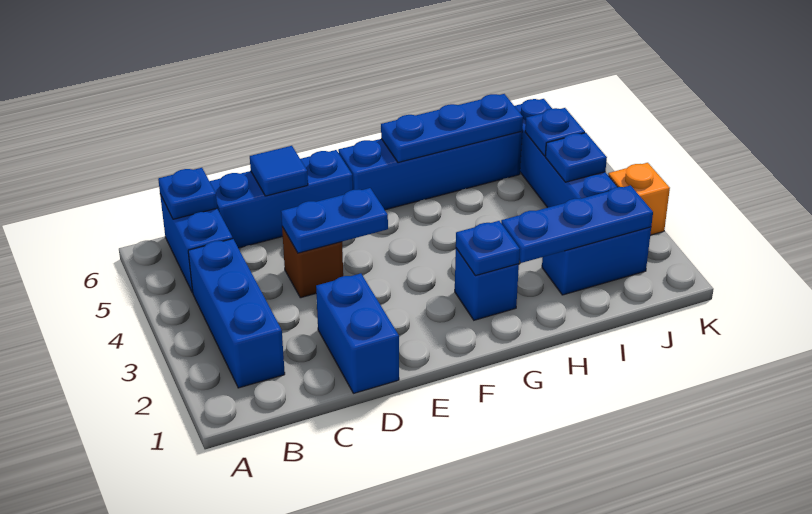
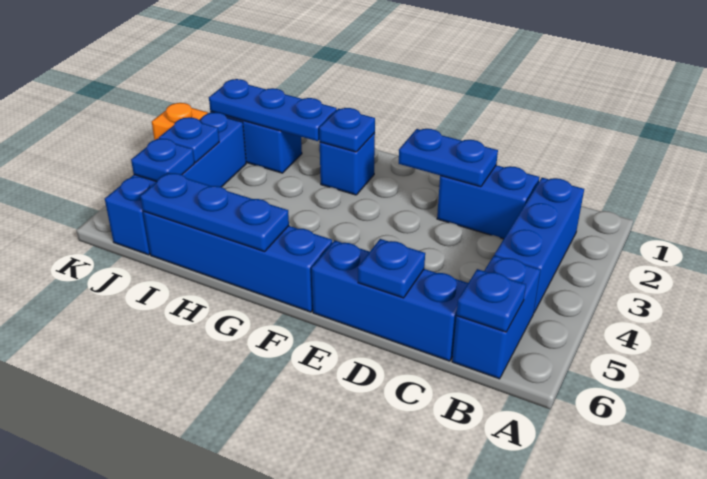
blue 1x2 brick [316,273,399,393] -> blue 1x2 brick turned to [437,165,539,239]
brown 1x1 brick [282,227,343,298] -> none
blue 1x2 plate [281,188,388,253] -> blue 1x2 plate moved to [399,129,498,187]
blue 1x1 tile [250,146,308,196] -> blue 1x1 plate [358,239,425,298]

